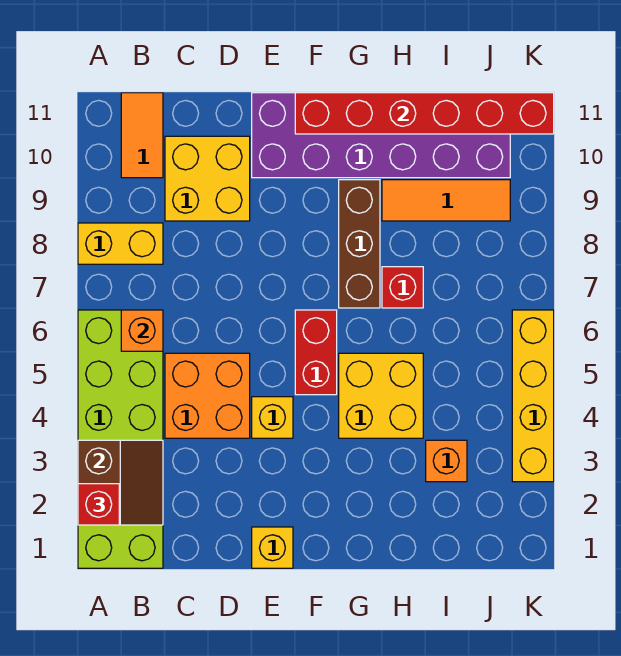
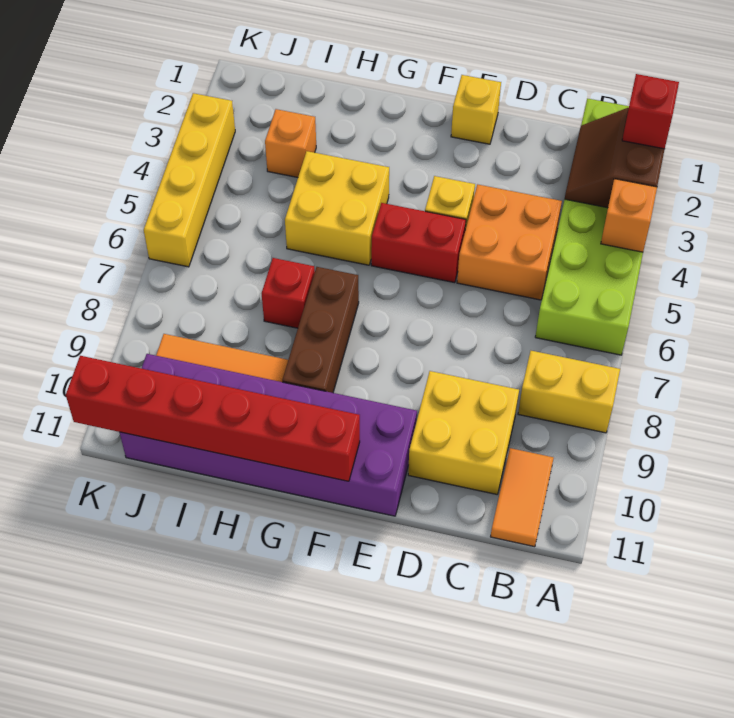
orange 1x1 brick [121,310,163,351] -> orange 1x1 brick moved to [601,179,657,252]
red 1x2 brick [295,310,337,395] -> red 1x2 brick turned to [371,203,466,283]

